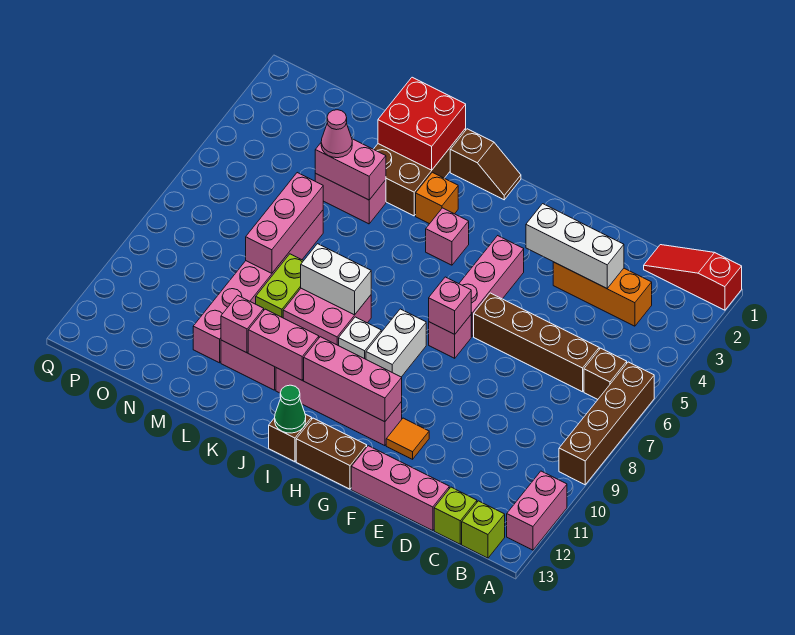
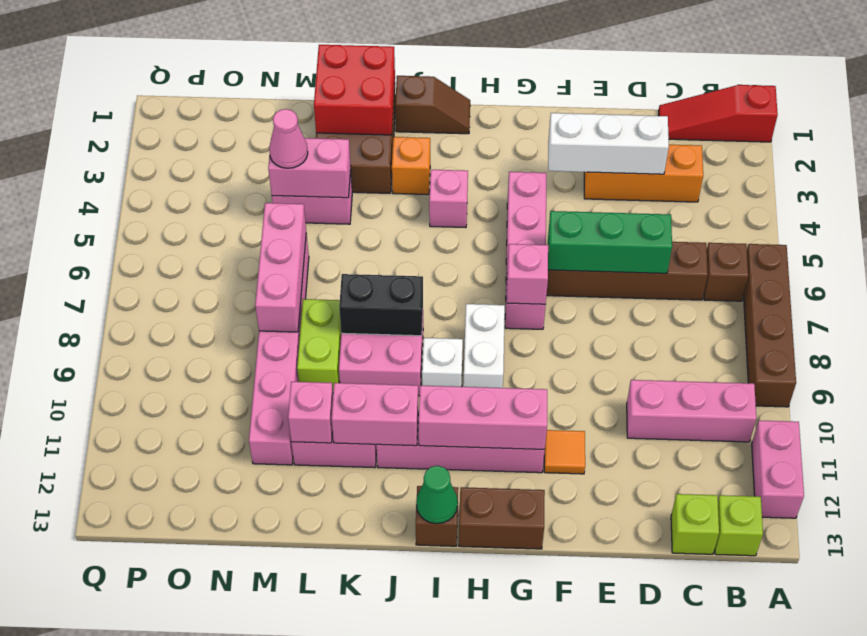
none -> green 1x3 brick [548,211,672,273]
pink 1x3 brick [351,446,449,531] -> pink 1x3 brick moved to [627,380,756,442]
white 1x2 brick [301,244,371,315] -> black 1x2 brick [339,274,423,336]

